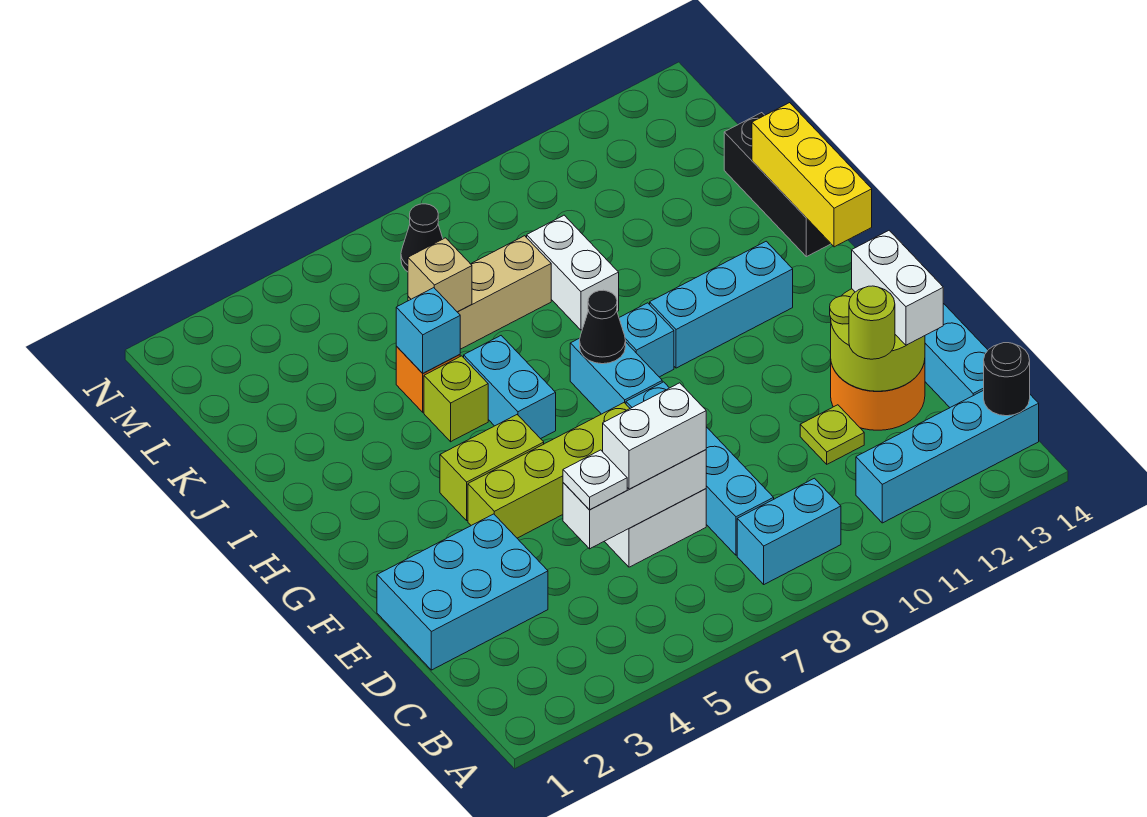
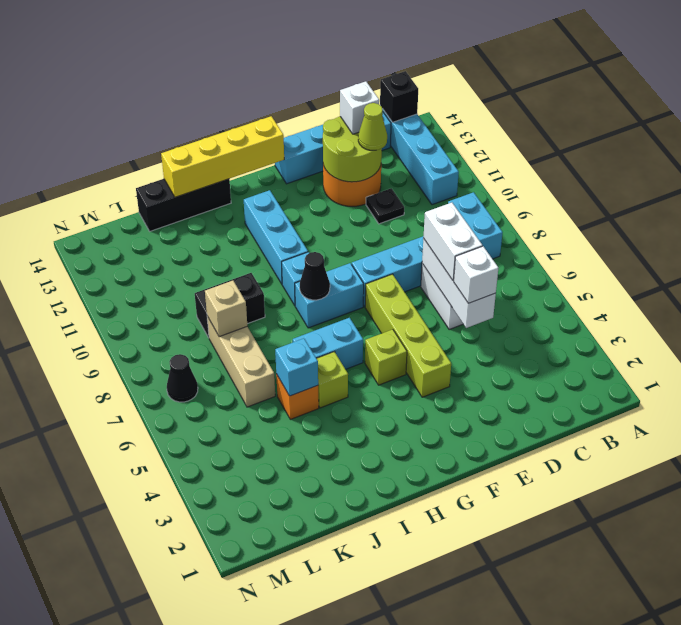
black 1x1 round brick [984,343,1030,416] -> black 1x1 brick [380,71,418,122]
cyan 2x3 brick [377,514,548,670] -> none
white 1x1 plate [563,450,627,510] -> white 1x1 brick [454,246,498,303]
lime 1x1 plate [800,405,864,464] -> black 1x1 plate [366,188,404,224]
lime 1x1 round brick [849,286,895,359] -> lime 1x1 cone [358,103,387,150]
white 1x2 brick [852,231,943,345] -> white 1x1 brick [340,81,379,134]
lime 1x2 brick [440,415,544,520] -> lime 1x1 brick [365,329,407,385]
yellow 1x3 brick [752,103,872,247] -> yellow 1x4 brick [161,116,284,197]
white 1x2 brick [527,215,619,330] -> black 1x2 brick [195,273,265,338]
tan 1x1 brick [408,238,472,312] -> tan 1x1 brick moved to [205,281,247,337]

